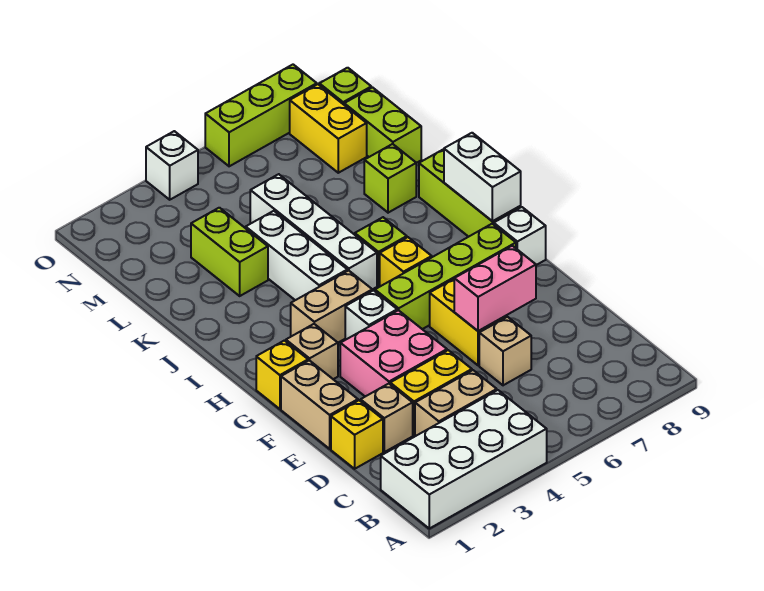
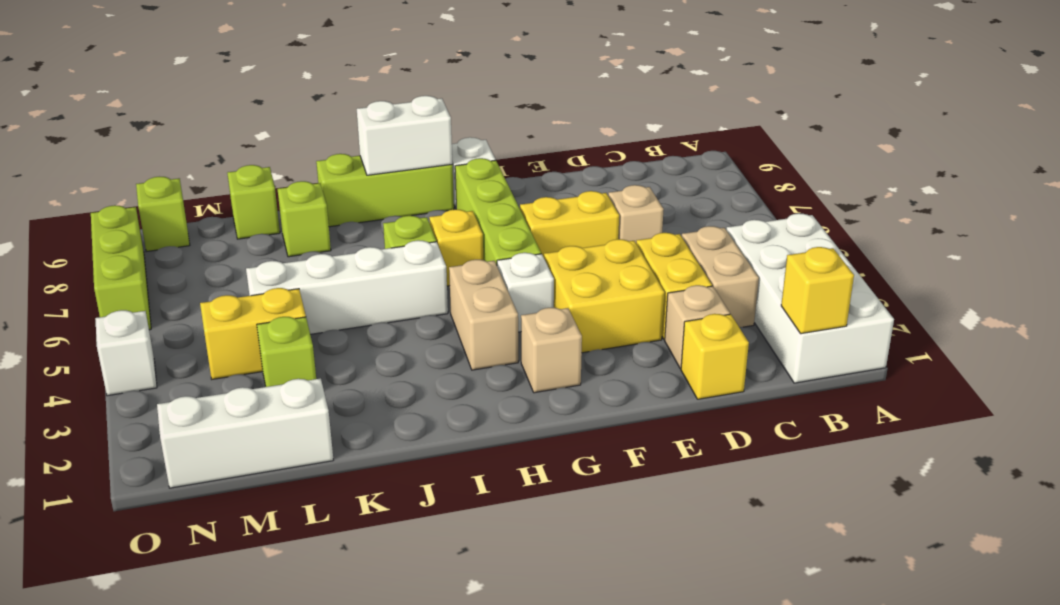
tan 1x2 brick [281,360,358,449] -> none
pink 2x2 brick [340,310,447,397] -> yellow 2x2 brick [544,239,665,353]
pink 1x2 brick [454,246,536,331] -> none
yellow 1x1 brick [256,341,308,409] -> yellow 1x1 brick moved to [781,247,854,334]
white 1x3 brick [246,211,347,300] -> white 1x3 brick moved to [157,378,333,488]
lime 1x2 brick [191,208,268,296] -> lime 1x1 brick [257,317,316,387]
lime 1x2 brick [344,88,421,163] -> lime 1x1 brick [227,165,280,239]
yellow 1x2 brick [290,84,367,173] -> yellow 1x2 brick moved to [200,288,306,379]

